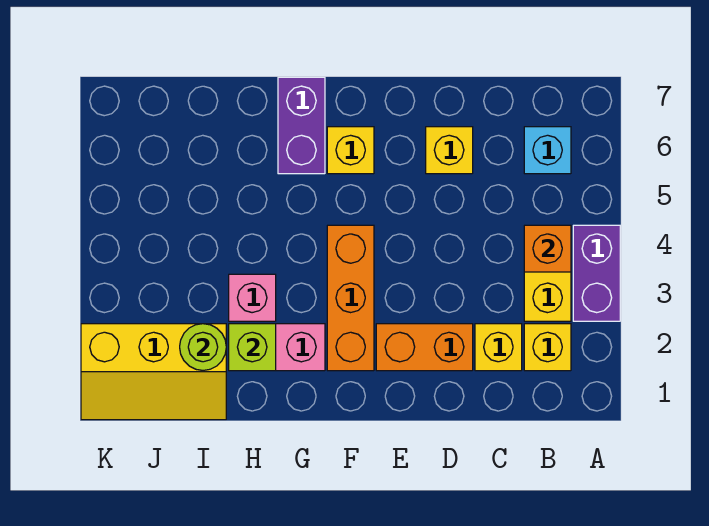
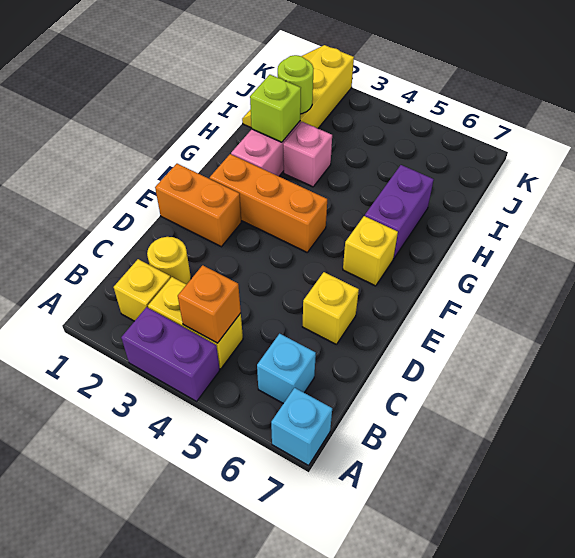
none -> cyan 1x1 brick [271,388,332,465]
yellow 1x1 brick [475,324,522,371] -> yellow 1x1 round brick [147,237,191,285]
orange 1x2 brick [376,324,473,371] -> orange 1x2 brick turned to [155,164,241,247]
purple 1x2 brick [278,77,325,174] -> purple 1x2 brick turned to [365,165,434,258]

